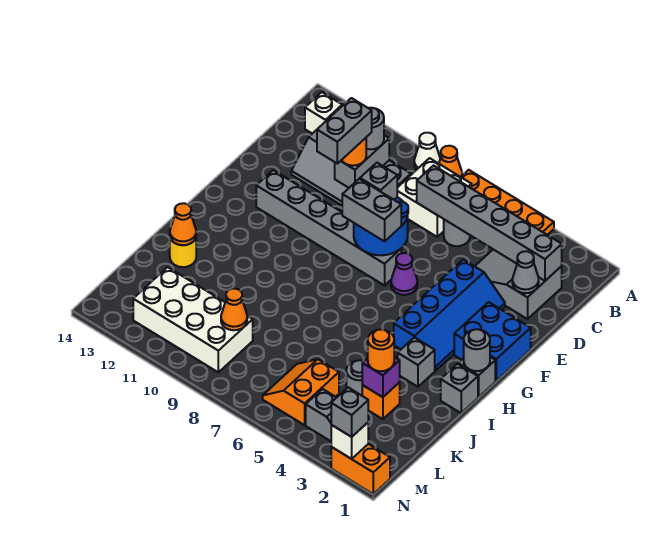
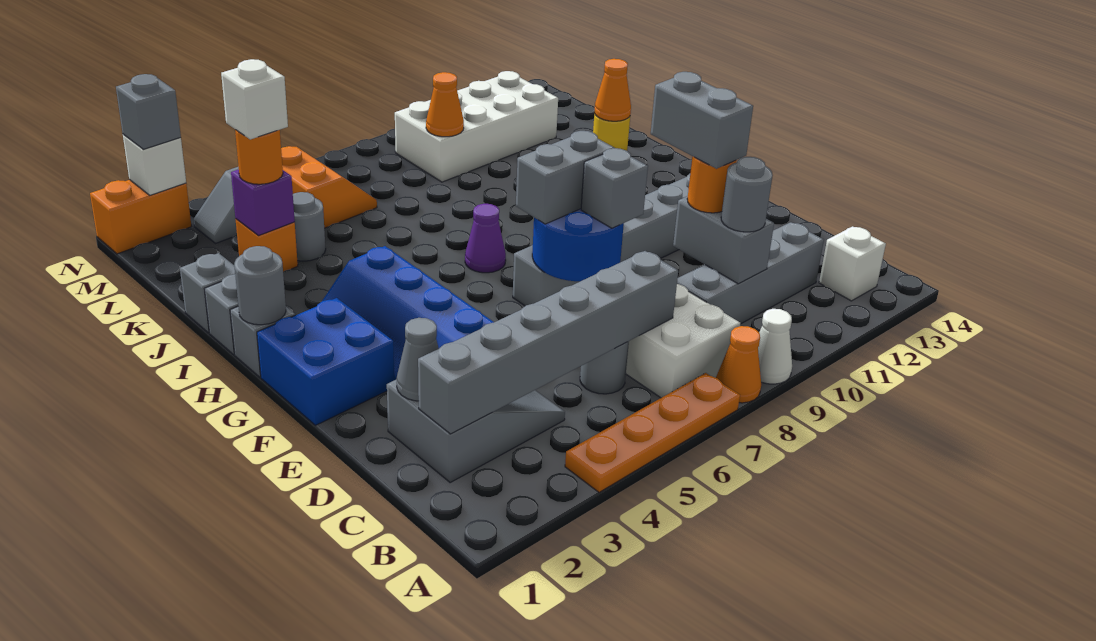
purple 1x1 cone [391,253,417,295] -> purple 1x1 cone moved to [465,204,506,273]
grey 1x1 brick [398,337,435,387] -> grey 1x1 brick moved to [180,253,235,333]
none -> white 1x1 brick [221,59,288,140]

